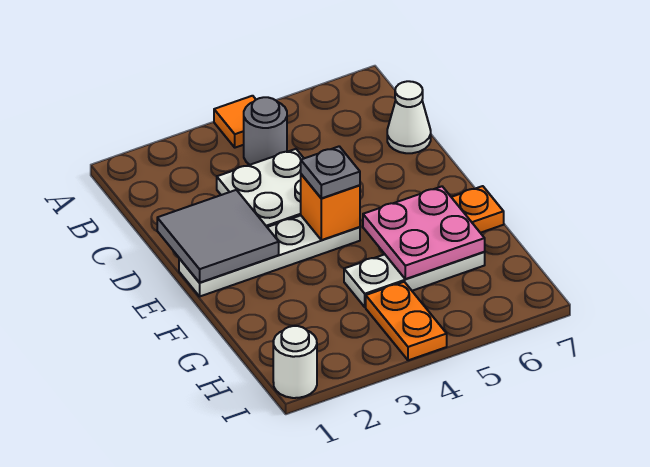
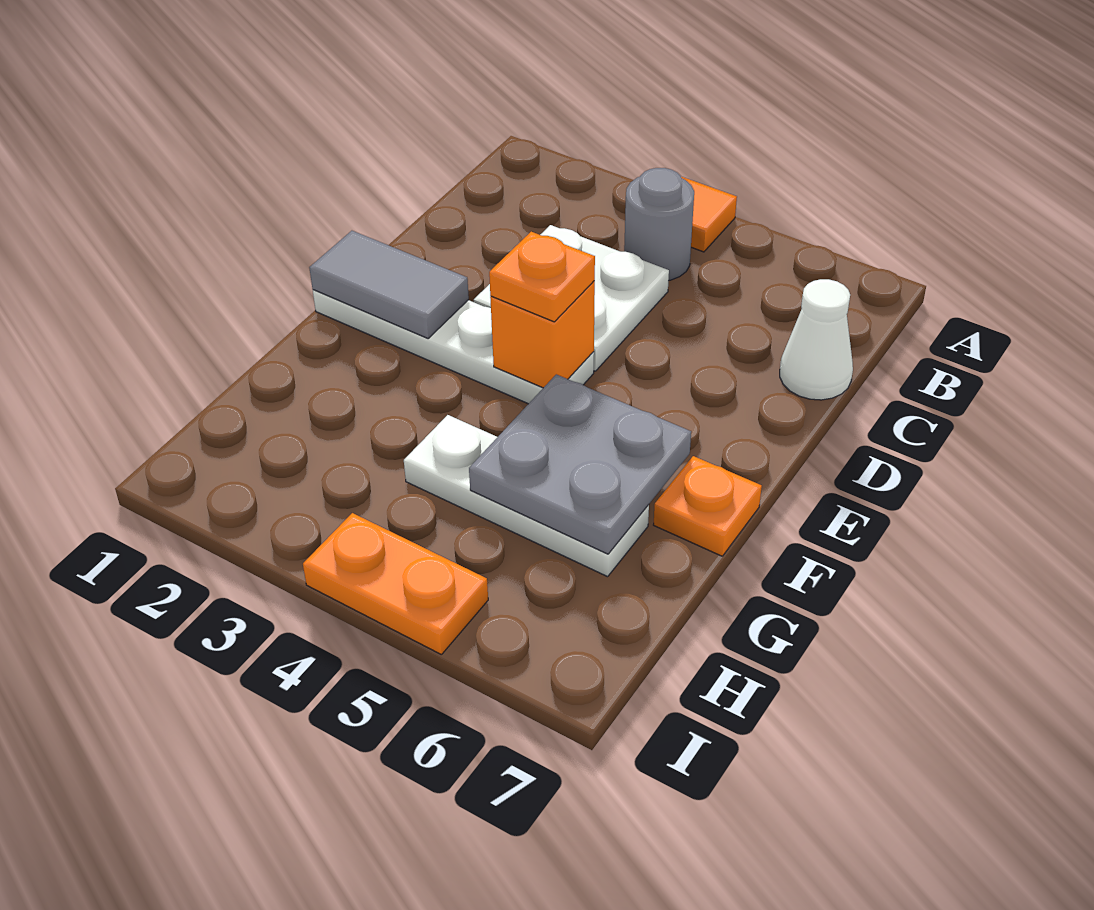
grey 2x2 tile [157,190,279,283] -> grey 1x2 tile [309,231,469,338]
grey 1x1 plate [301,146,360,198] -> orange 1x1 plate [489,232,595,322]
pink 2x2 plate [363,186,485,279] -> grey 2x2 plate [469,374,691,554]
orange 1x2 plate [366,282,447,360] -> orange 1x2 plate turned to [303,513,488,654]
white 1x1 round brick [273,326,317,398] -> none

